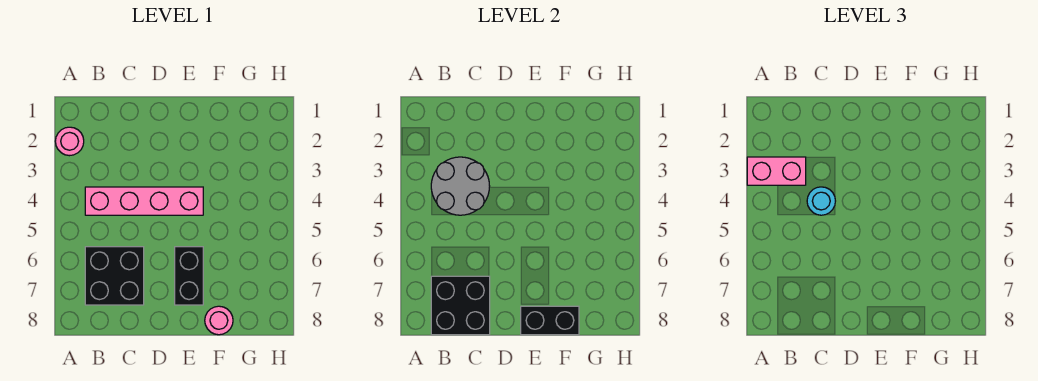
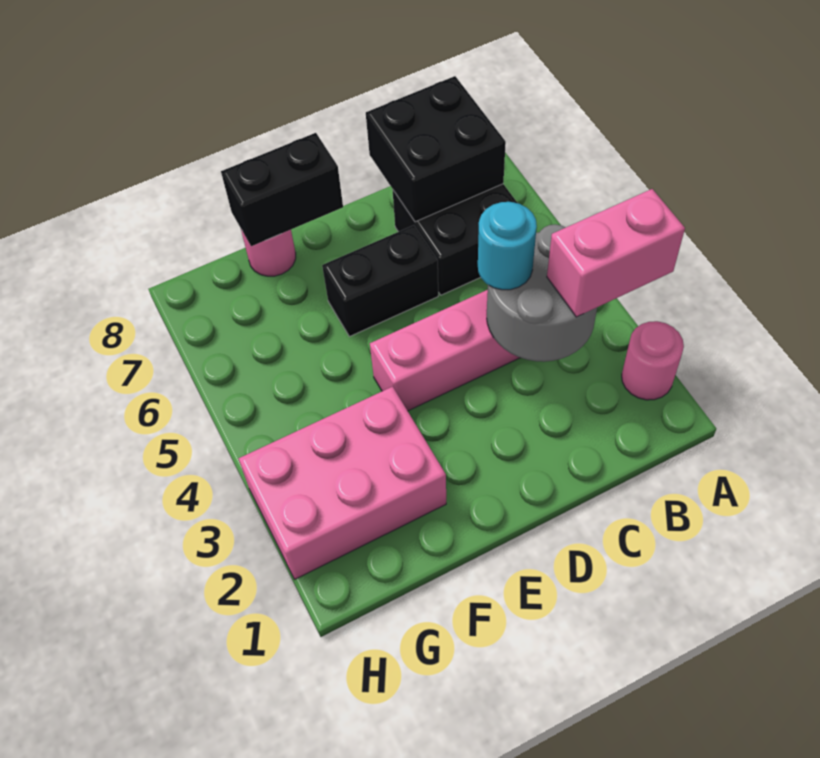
black 1x2 brick [175,247,203,305] -> black 1x2 brick turned to [322,225,438,337]
none -> pink 2x3 brick [238,387,446,579]

